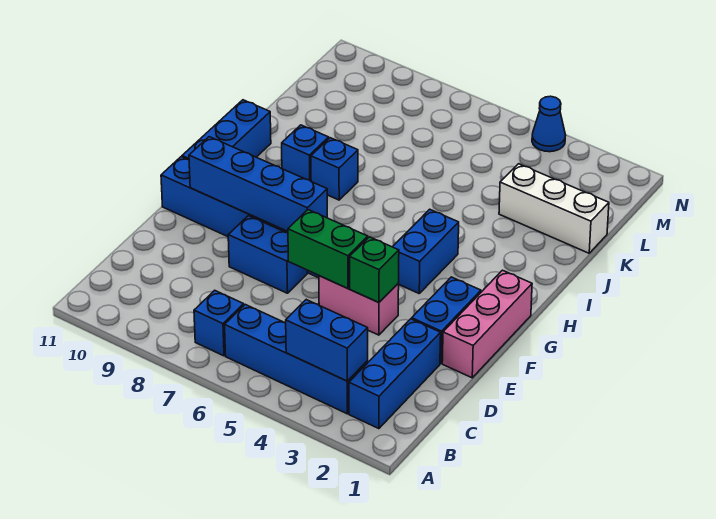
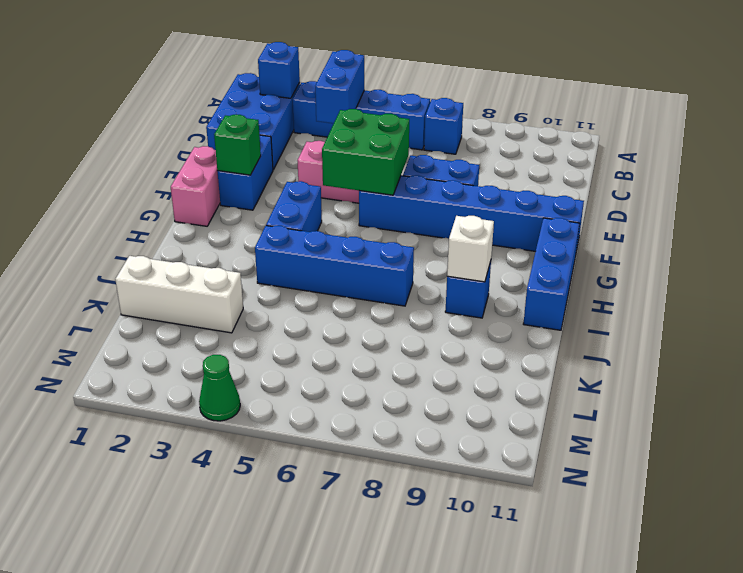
blue 1x3 brick [349,319,441,429] -> blue 2x3 brick [206,73,300,170]
blue 1x2 brick [286,300,368,381] -> blue 1x2 brick turned to [315,50,364,123]
pink 1x3 brick [442,270,532,378] -> pink 1x2 brick [171,146,220,226]
green 1x1 brick [350,237,399,303] -> green 1x1 brick moved to [214,115,261,175]
green 1x2 brick [288,210,368,288] -> green 2x2 brick [322,109,409,195]
blue 1x4 brick [189,137,327,232] -> blue 1x4 brick moved to [255,226,414,306]
blue 1x1 brick [311,138,358,200] -> blue 1x1 brick moved to [258,42,300,98]
none -> white 1x1 brick [447,216,494,282]
blue 1x1 cone [532,96,566,152] -> green 1x1 cone [199,355,240,421]

